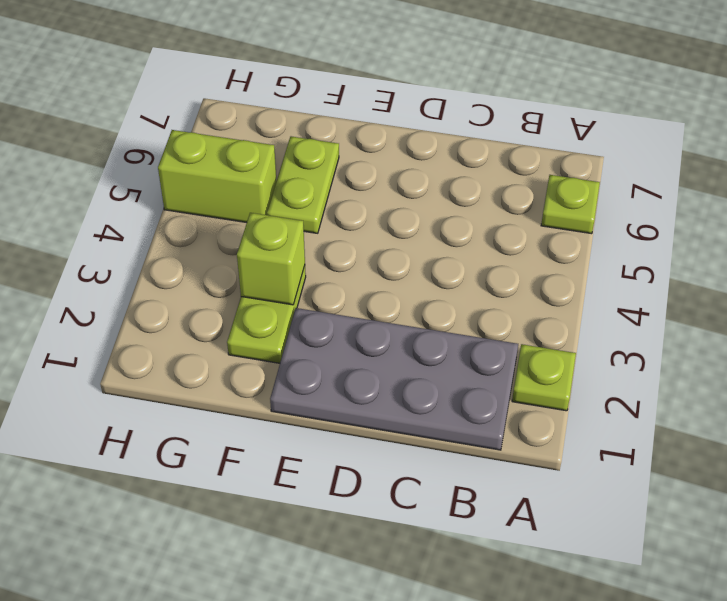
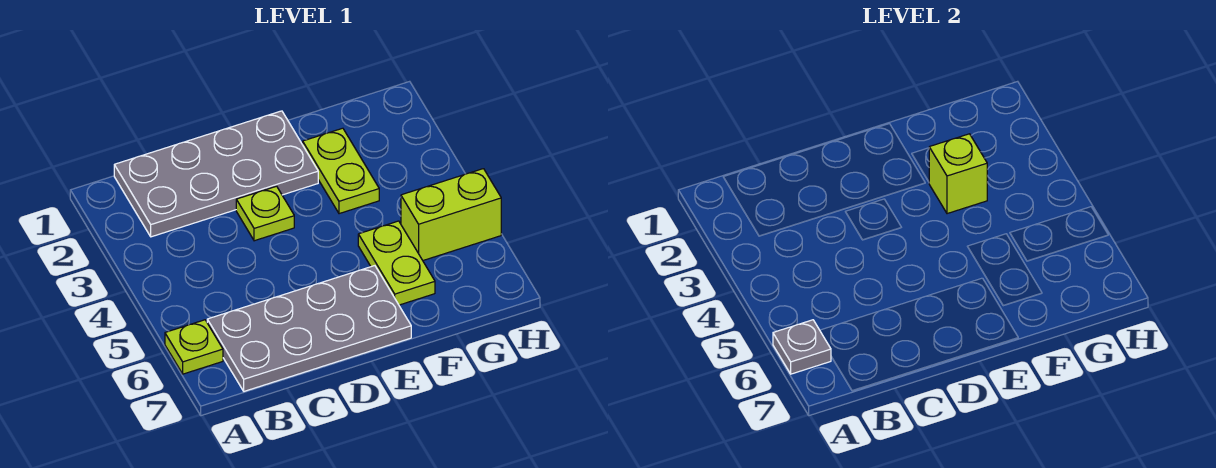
lime 1x1 plate [512,344,576,411] -> lime 1x1 plate moved to [236,186,294,241]
none -> grey 1x1 plate [773,320,831,374]
none -> grey 2x4 plate [207,266,411,391]

